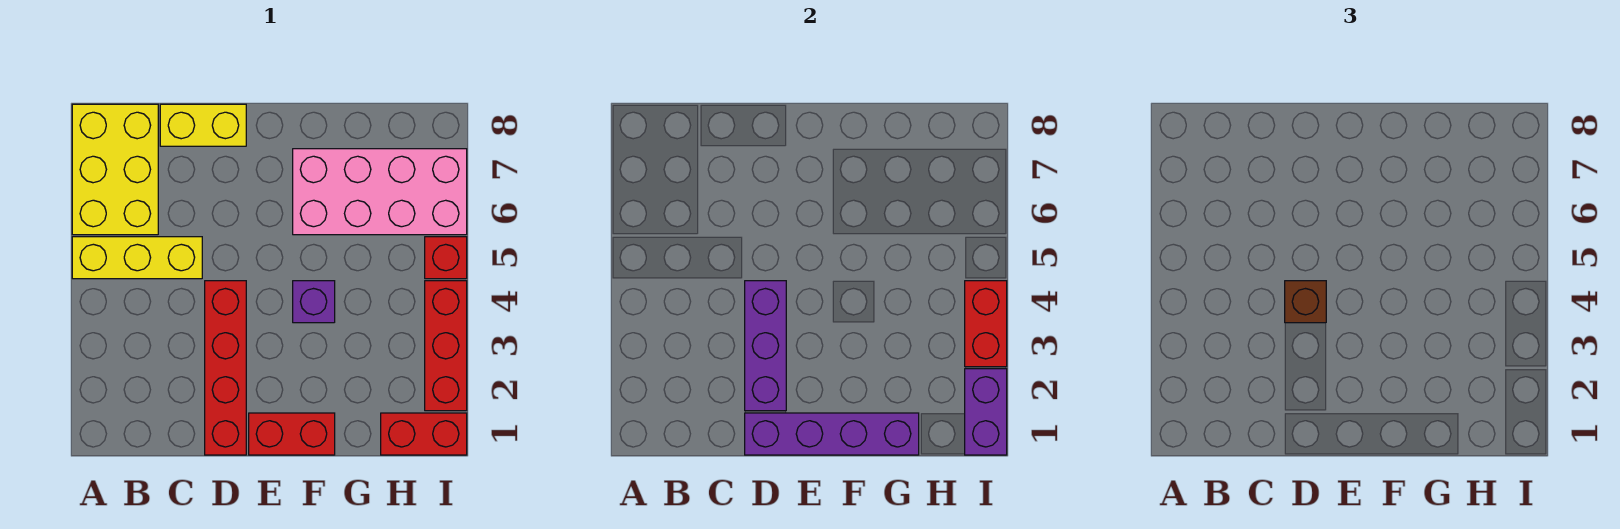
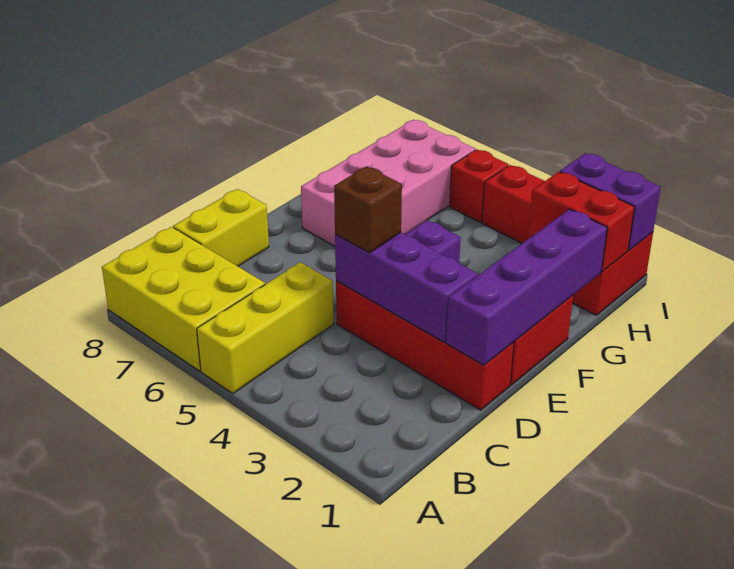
red 1x2 brick [965,281,1007,367] -> red 1x2 brick moved to [528,172,634,271]

